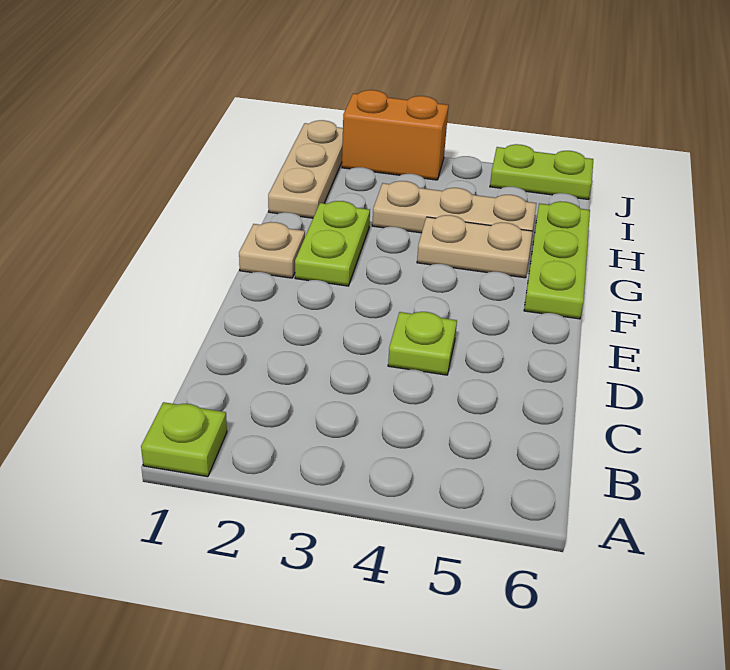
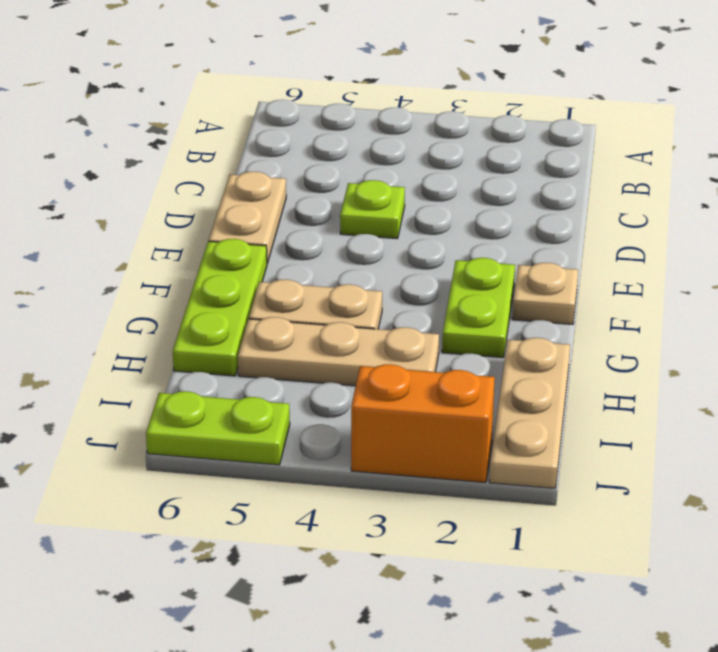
lime 1x1 plate [141,402,227,477] -> none
none -> tan 1x2 plate [209,172,286,263]

